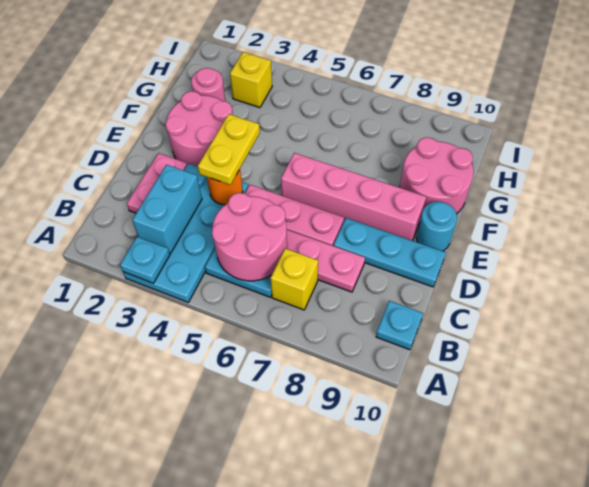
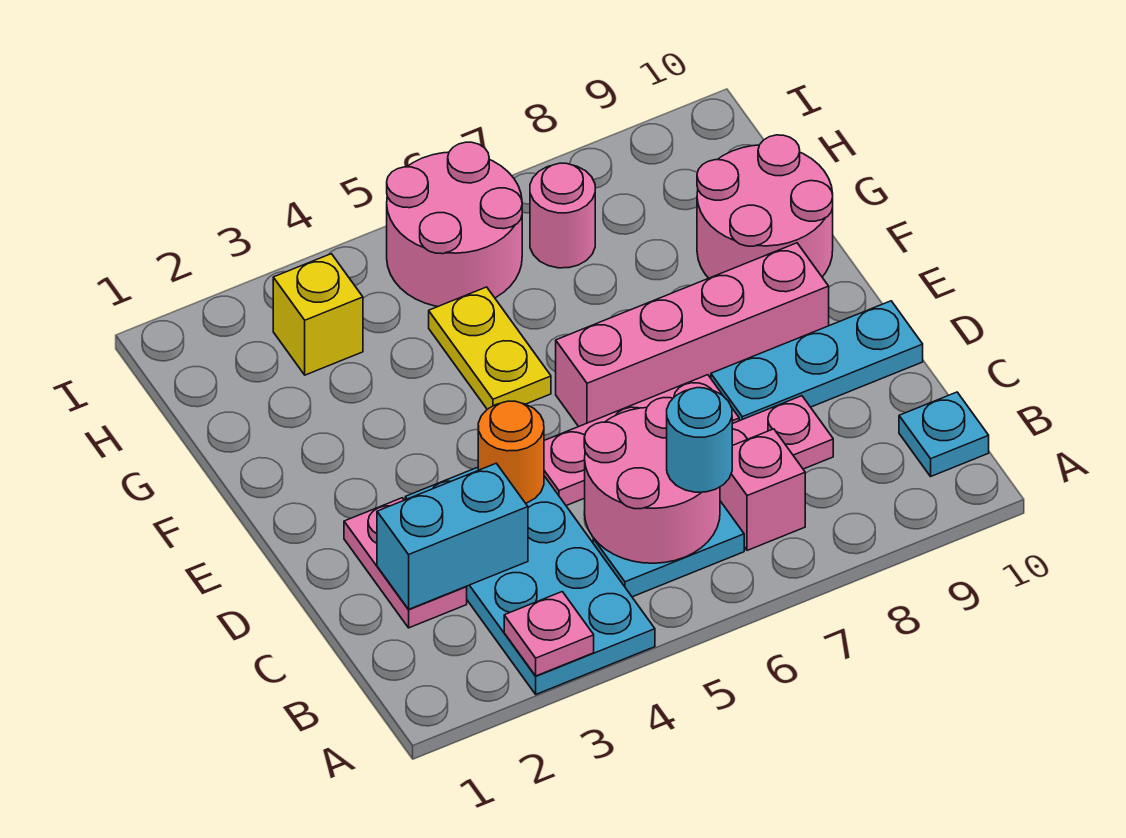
cyan 1x1 plate [120,237,170,283] -> pink 1x1 plate [504,592,594,676]
cyan 1x2 brick [132,165,202,254] -> cyan 1x2 brick turned to [377,463,528,609]
yellow 1x1 brick [271,249,318,310] -> pink 1x1 brick [720,429,805,550]
yellow 1x2 plate [198,114,260,185] -> yellow 1x2 plate moved to [429,287,551,409]
pink 2x2 round brick [165,91,232,166] -> pink 2x2 round brick moved to [387,142,522,307]
cyan 1x1 round brick [416,202,457,251] -> cyan 1x1 round brick moved to [667,388,732,492]
pink 1x1 round brick [191,68,225,101] -> pink 1x1 round brick moved to [530,163,595,268]

